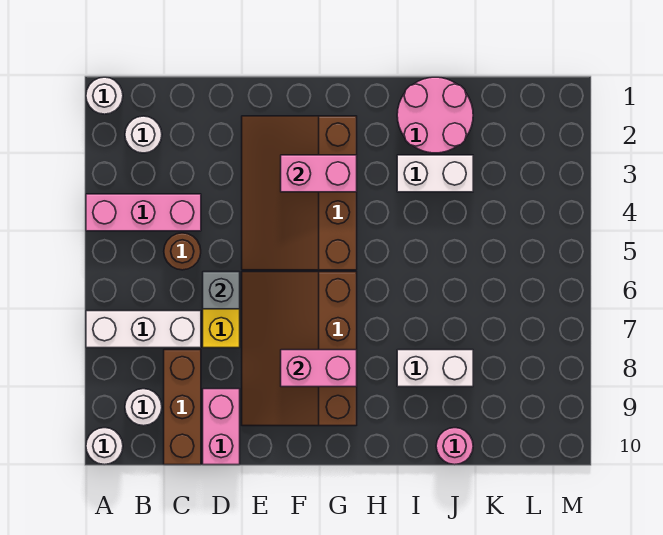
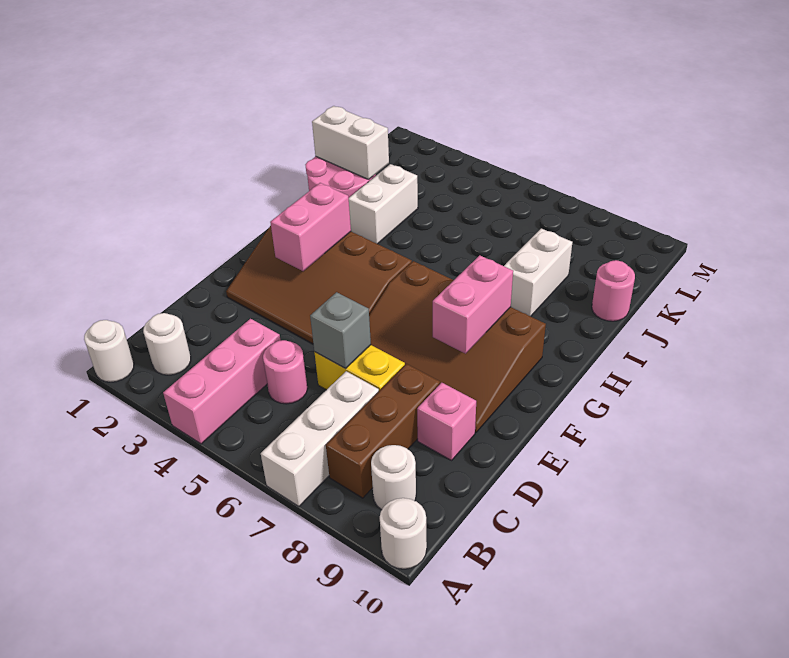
brown 1x1 round brick [164,233,201,270] -> pink 1x1 round brick [263,340,308,404]
brown 1x3 brick [164,350,201,465] -> brown 1x3 brick turned to [326,364,440,498]
pink 1x2 brick [203,389,240,465] -> pink 1x1 brick [417,383,476,460]
none -> white 1x2 brick [312,106,389,179]

